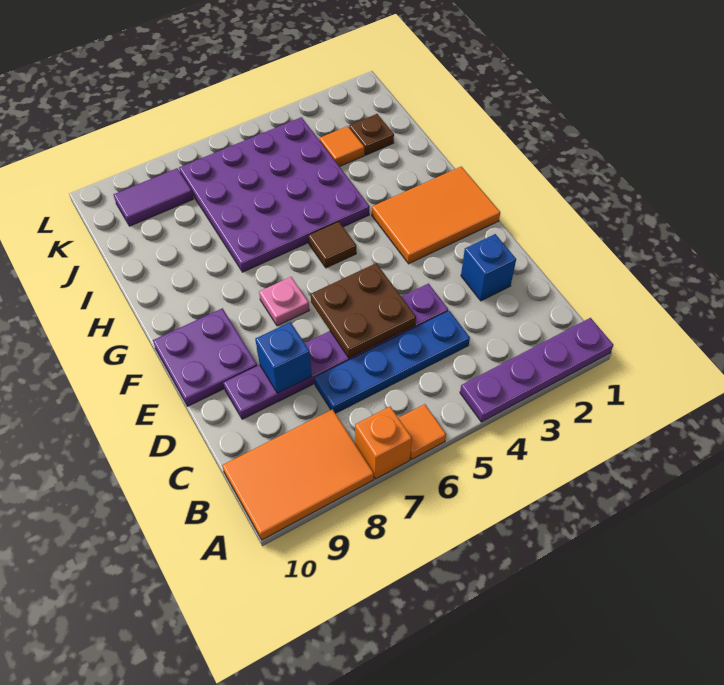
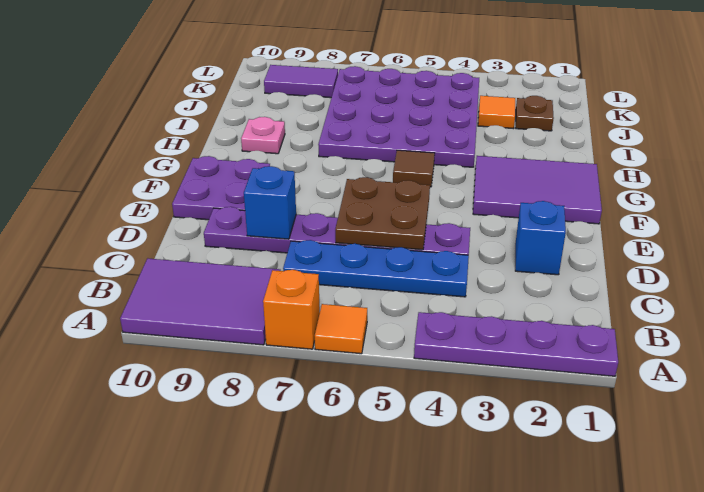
orange 2x3 tile [222,409,374,540] -> purple 2x3 tile [120,258,281,345]
orange 2x3 tile [372,167,500,264] -> purple 2x3 tile [473,156,602,224]
pink 1x1 plate [259,277,309,326] -> pink 1x1 plate moved to [241,117,285,154]

